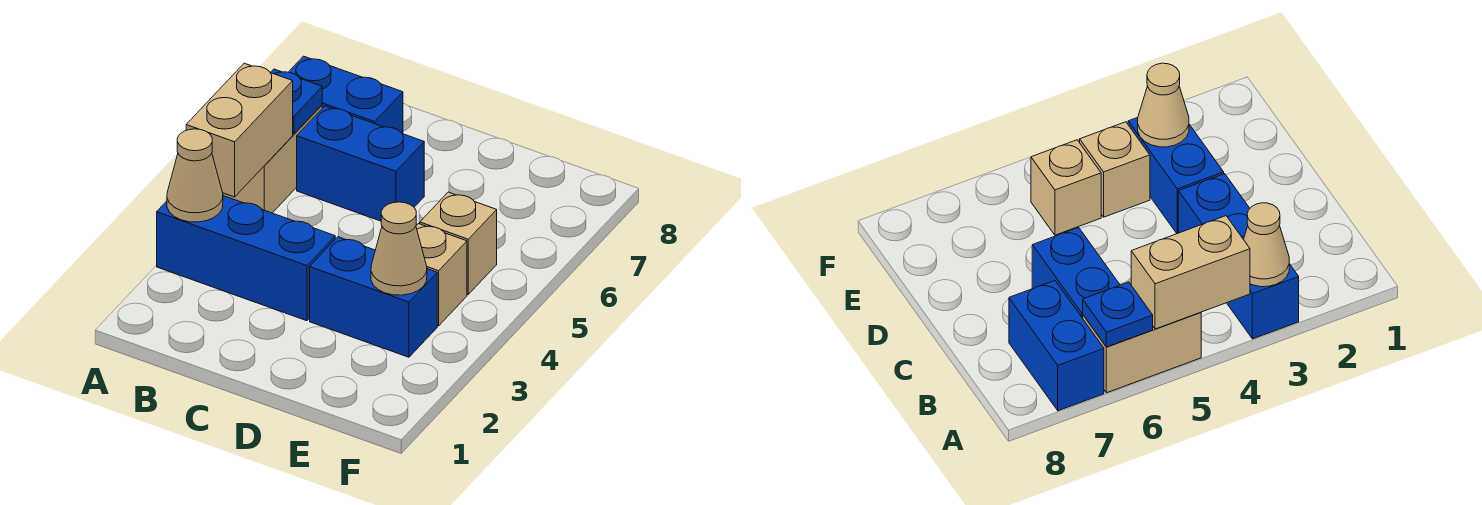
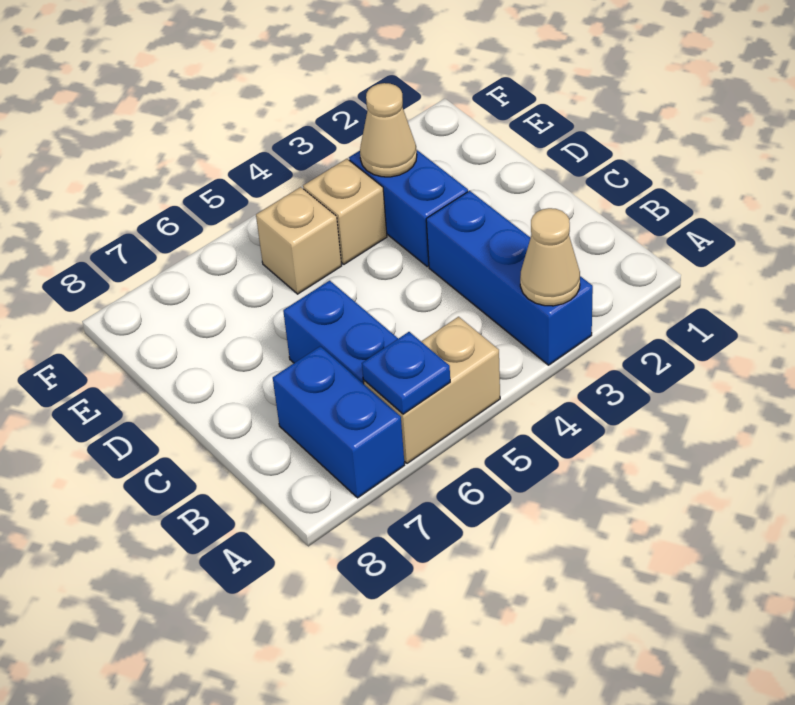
tan 1x2 brick [186,63,293,197] -> none

